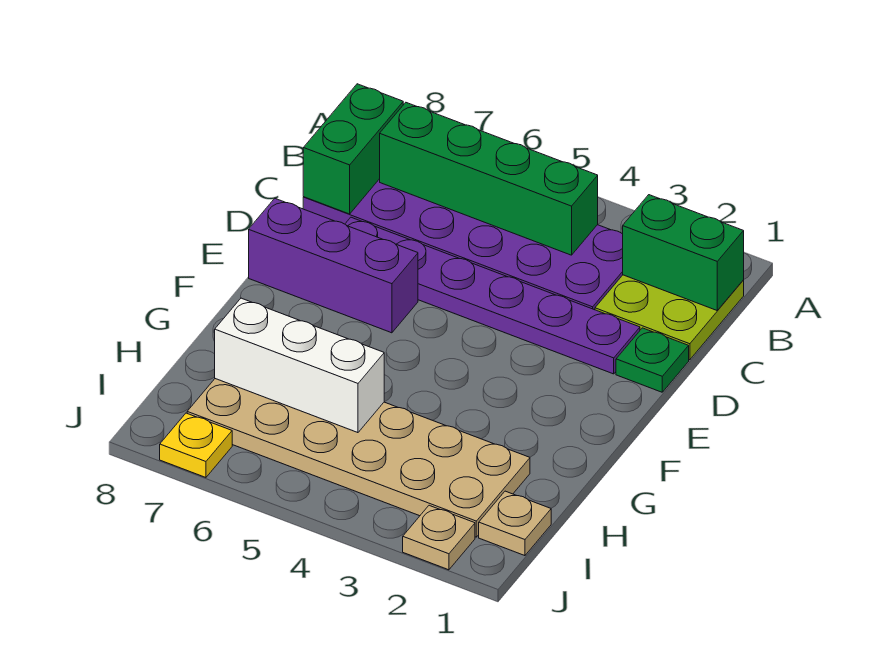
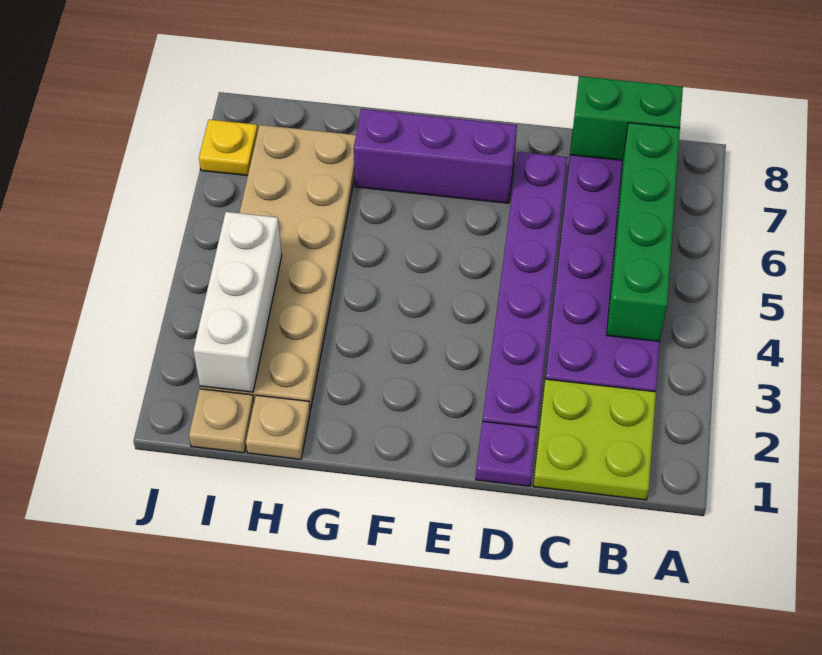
green 1x2 brick [623,195,744,310] -> none
green 1x1 plate [616,328,689,392] -> purple 1x1 plate [476,421,537,486]
purple 1x3 brick [249,199,418,333] -> purple 1x3 brick turned to [354,109,517,203]
white 1x3 brick [215,298,384,433] -> white 1x3 brick moved to [193,212,282,392]
tan 1x1 plate [403,505,475,570] -> tan 1x1 plate moved to [246,395,310,459]

